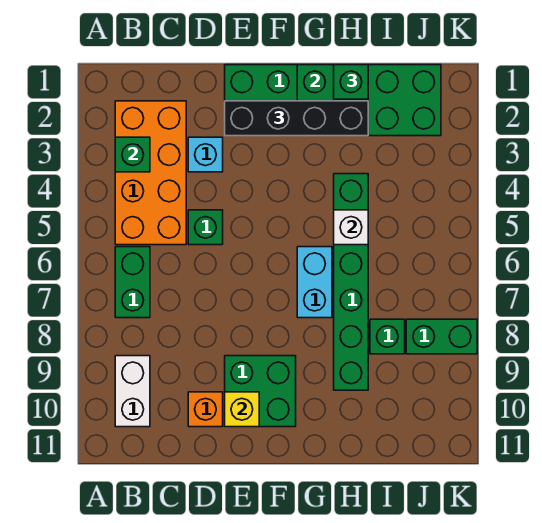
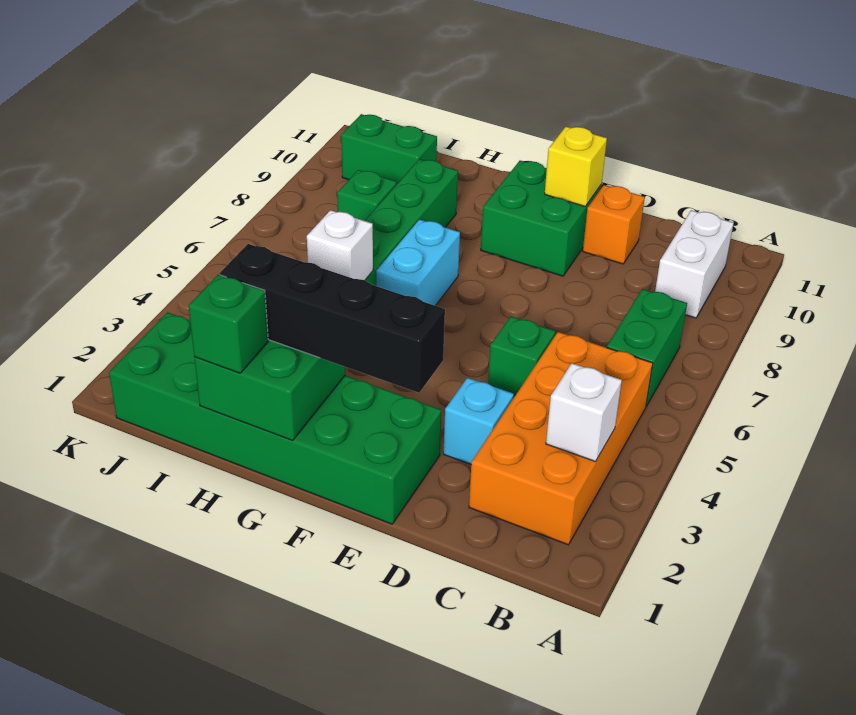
green 1x1 brick [115,137,150,172] -> white 1x1 brick [546,363,622,462]
green 1x2 brick [406,319,477,354] -> green 1x2 brick moved to [341,114,437,184]

